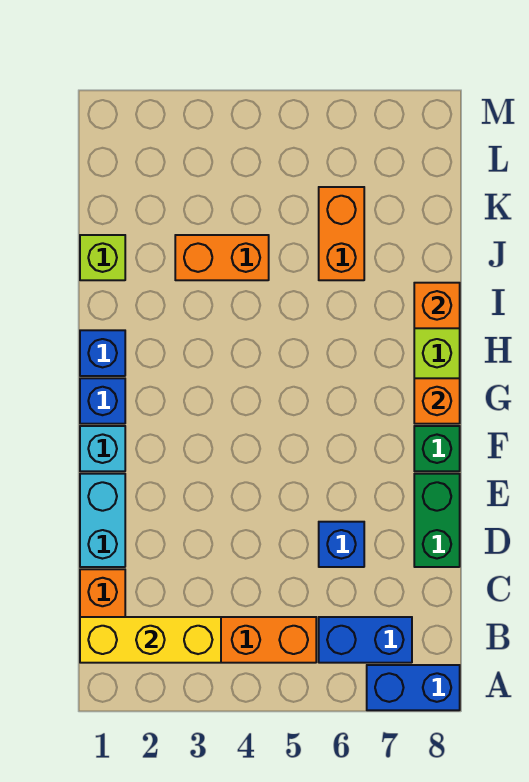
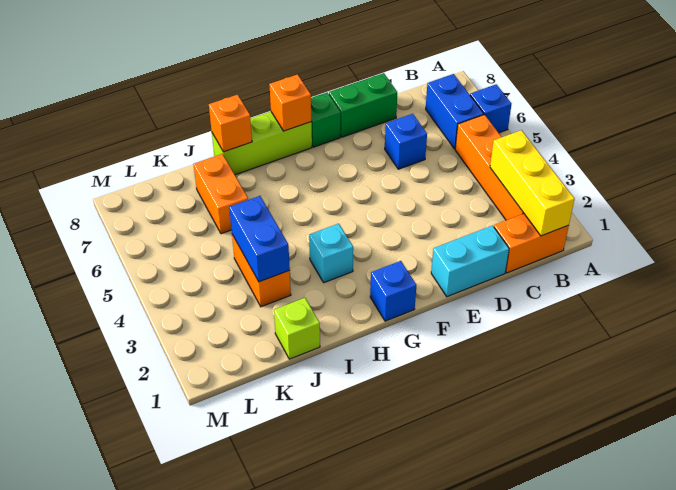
blue 1x2 brick [367,665,460,710] -> blue 1x2 brick moved to [229,196,290,282]
cyan 1x1 brick [80,426,125,471] -> cyan 1x1 brick moved to [309,224,353,283]
blue 1x1 brick [80,330,125,376] -> blue 1x1 brick moved to [470,84,511,133]
orange 1x2 brick [319,187,364,280] -> orange 1x2 brick turned to [194,154,248,234]

